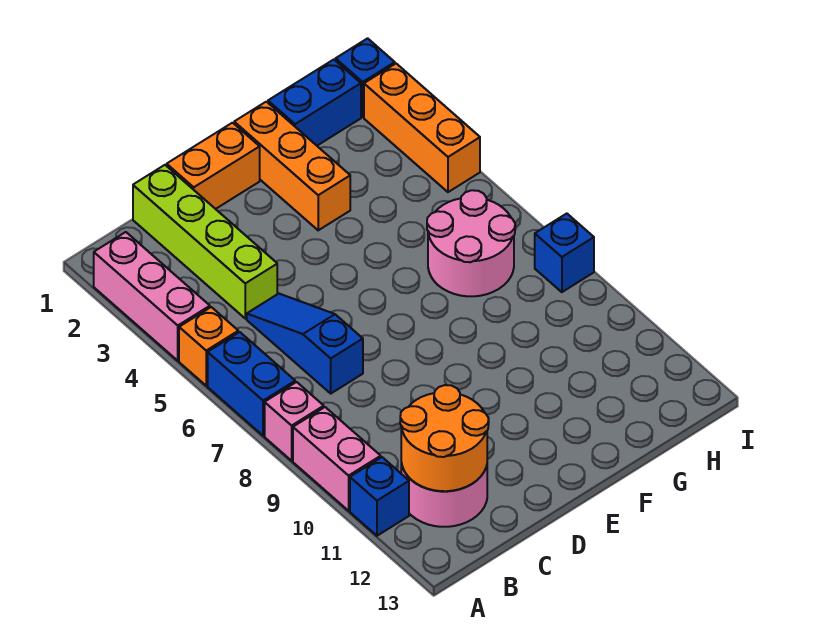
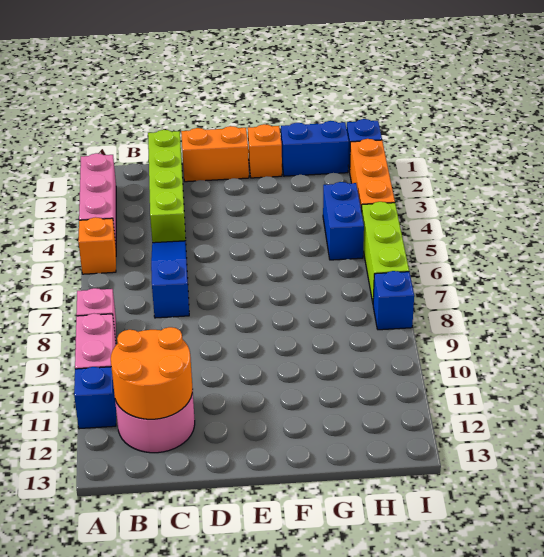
blue 1x2 brick [208,332,295,436] -> blue 1x2 brick moved to [323,182,364,260]
orange 1x3 brick [234,102,350,230] -> orange 1x1 brick [248,124,282,178]
pink 2x2 round brick [427,190,515,296] -> none
none -> lime 1x3 brick [362,202,409,302]

